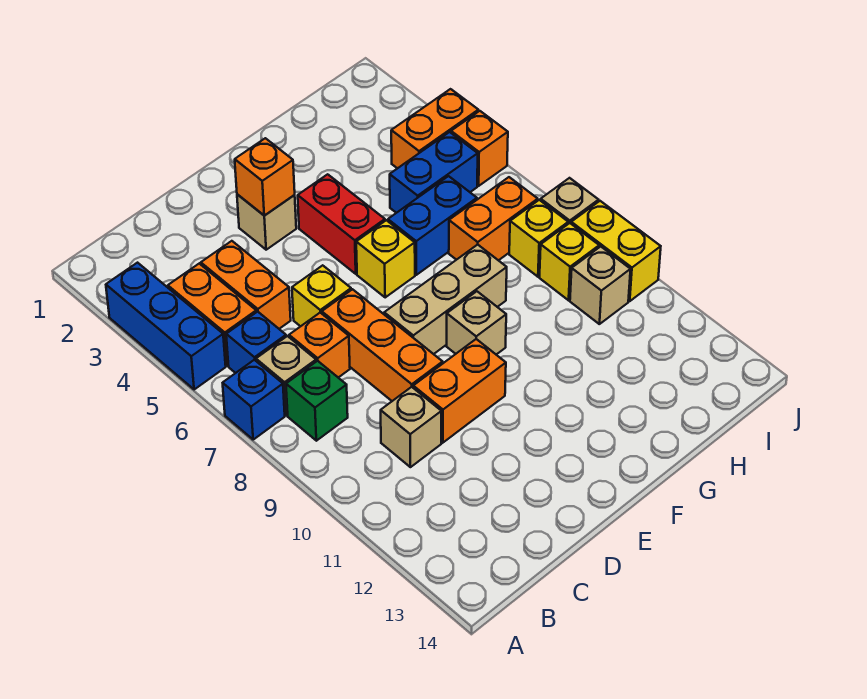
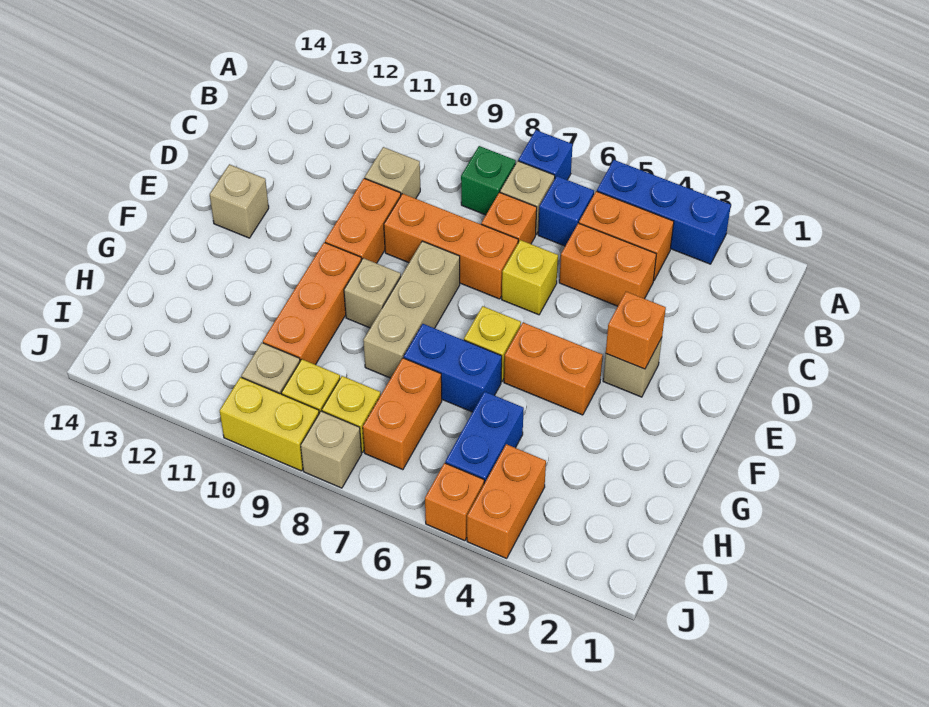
none -> tan 1x1 brick [210,164,269,238]
red 1x2 brick [298,174,385,274] -> orange 1x2 brick [504,323,603,415]
none -> orange 1x3 brick [263,242,361,365]
blue 1x2 brick [388,176,477,275] -> blue 1x2 brick turned to [404,324,502,412]

